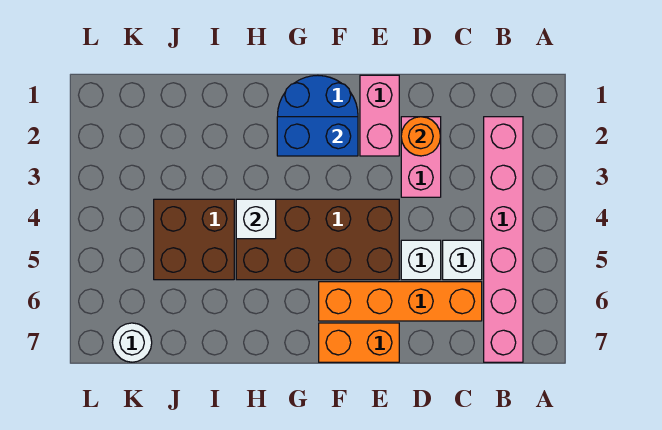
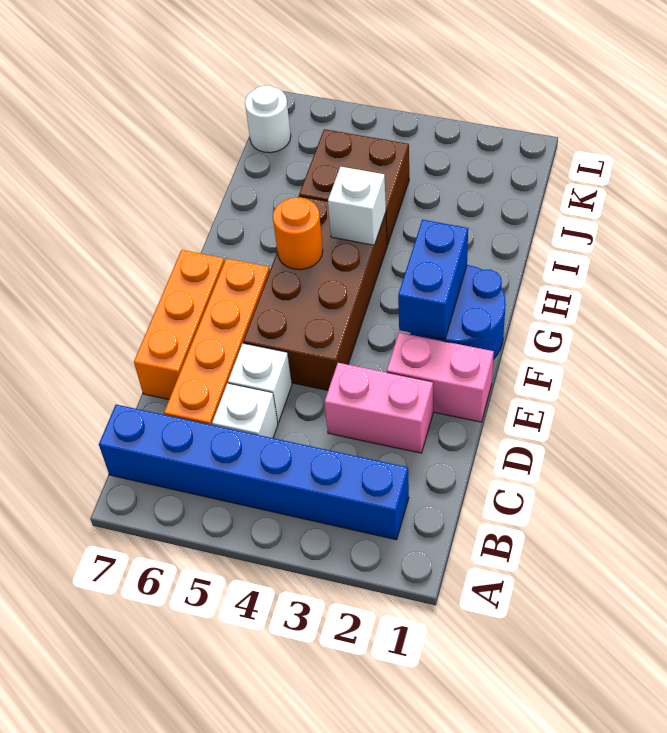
pink 1x6 brick [484,117,523,362] -> blue 1x6 brick [99,405,409,540]
orange 1x1 round brick [401,117,441,156] -> orange 1x1 round brick moved to [273,198,323,270]
orange 1x2 brick [319,323,399,362] -> orange 1x3 brick [134,250,225,399]

